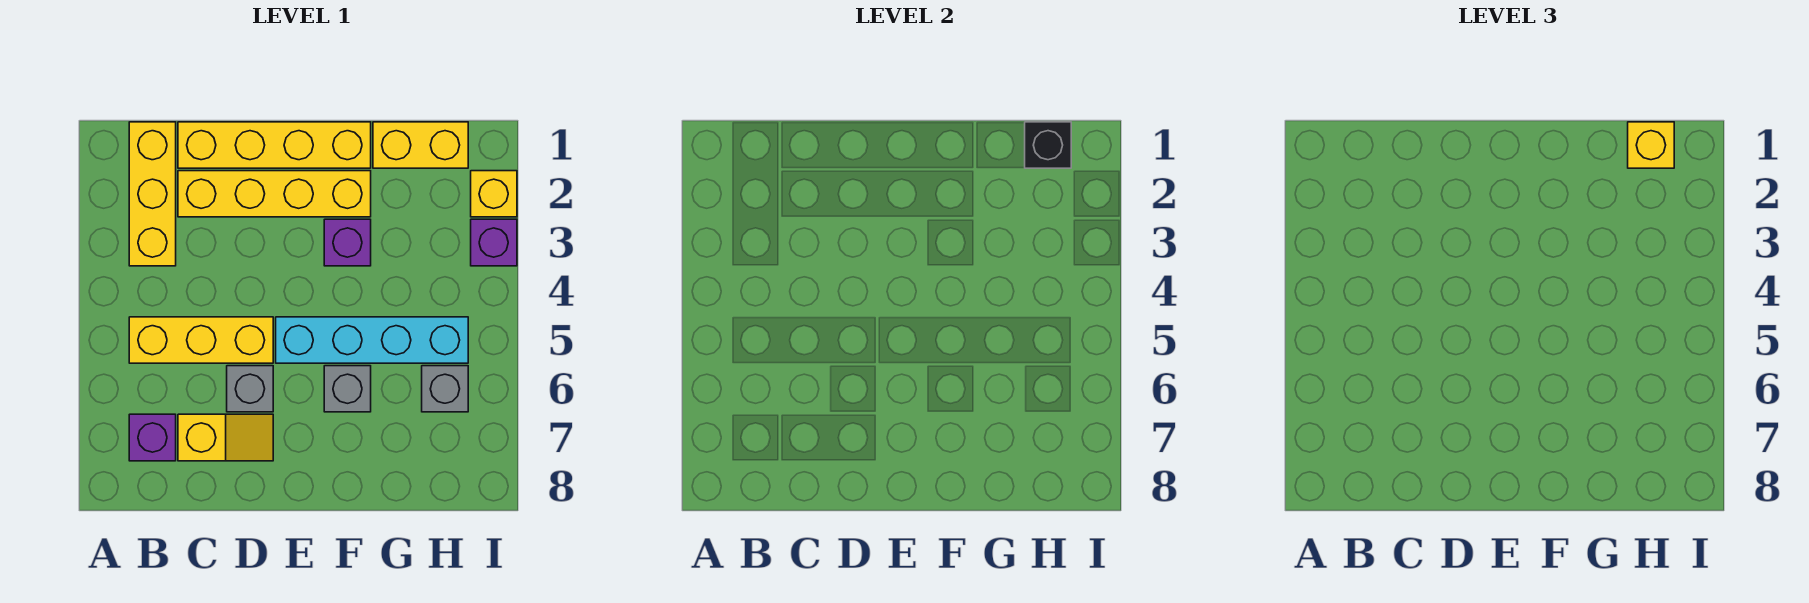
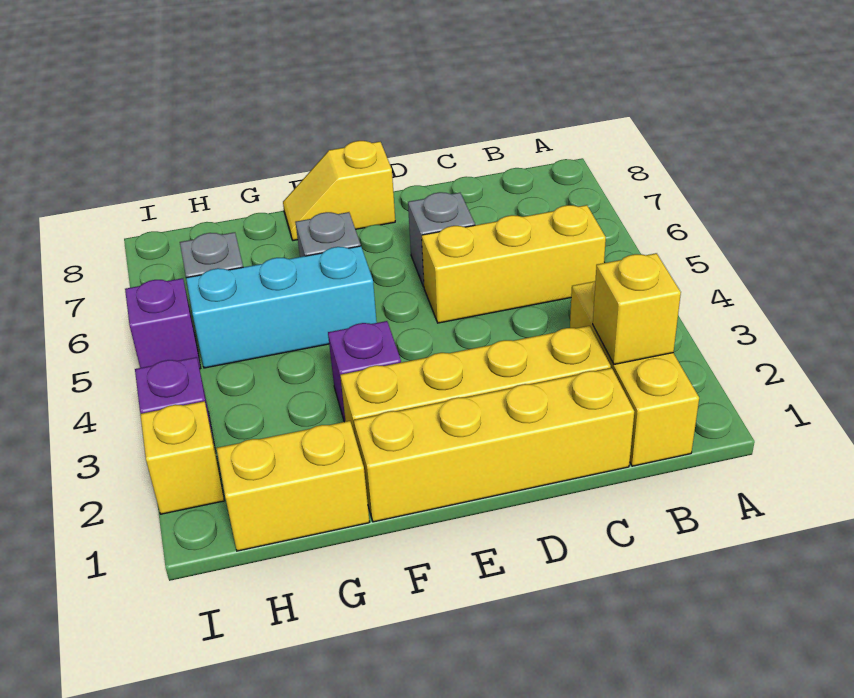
purple 1x1 brick [129,414,176,461] -> purple 1x1 brick moved to [125,278,201,369]
yellow 1x2 slope [178,414,273,461] -> yellow 1x2 slope moved to [283,141,395,241]
cyan 1x4 brick [276,317,468,363] -> cyan 1x3 brick [186,246,377,368]
black 1x1 brick [1025,122,1071,168] -> none
yellow 1x1 brick [1628,122,1674,168] -> yellow 1x1 brick moved to [593,253,681,364]

